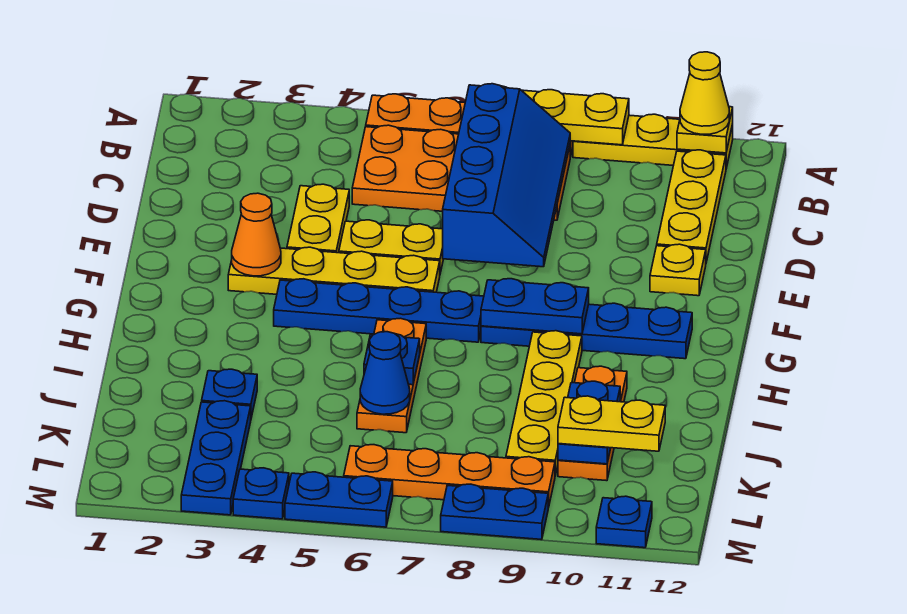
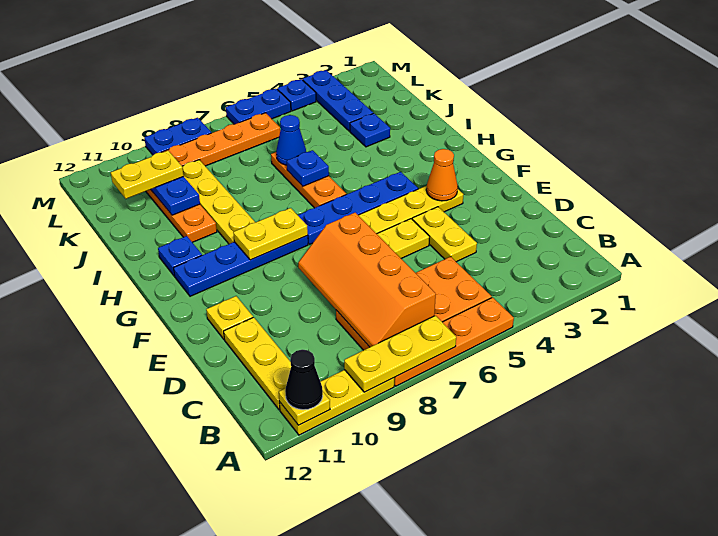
yellow 1x1 cone [680,52,729,134] -> black 1x1 cone [285,350,323,410]
blue 2x4 slope [443,84,570,267] -> orange 2x4 slope [298,213,436,347]
blue 1x2 plate [481,279,589,334] -> yellow 1x2 plate [233,208,308,260]
blue 1x1 plate [596,496,652,548] -> blue 1x1 plate moved to [158,236,202,276]

